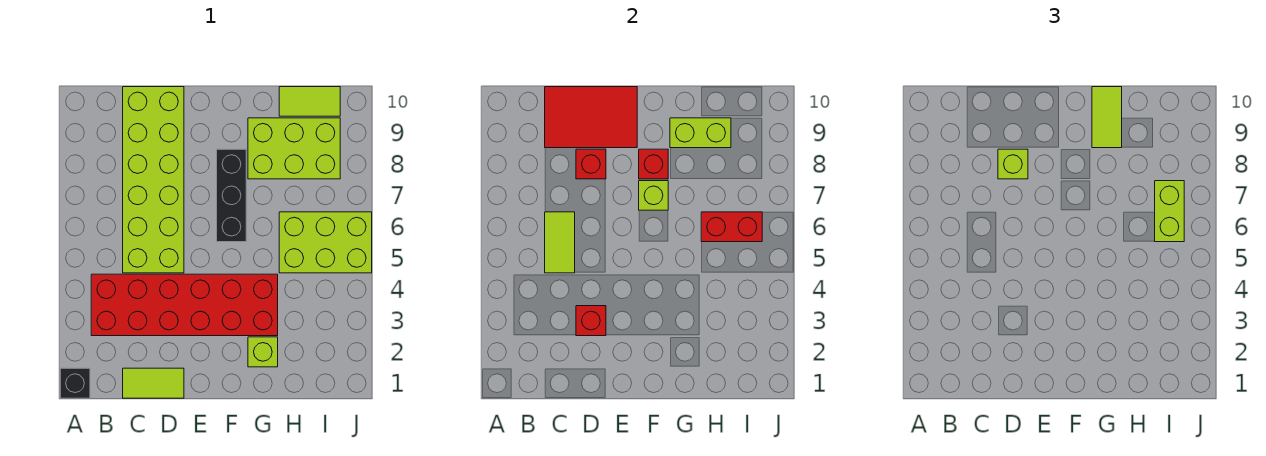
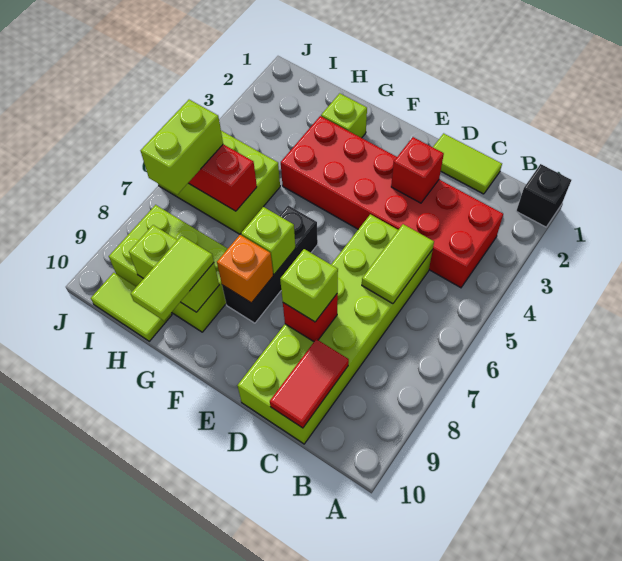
red 2x3 tile [545,87,637,148] -> red 1x2 tile [270,339,349,428]
red 1x1 brick [639,149,668,179] -> orange 1x1 brick [217,235,273,303]

